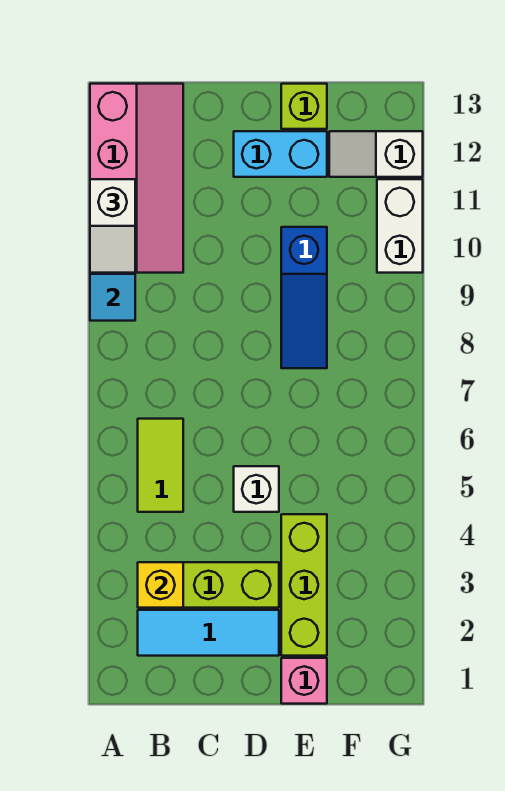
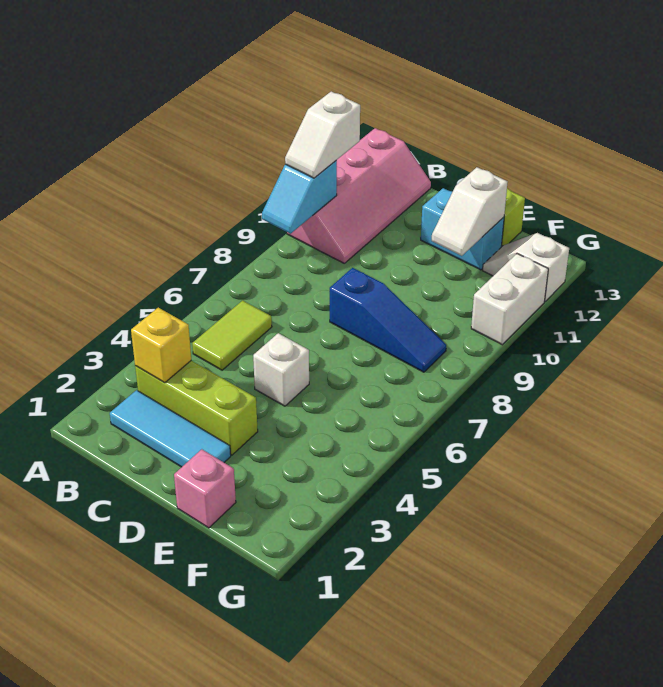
lime 1x3 brick [281,514,327,656] -> none
blue 1x3 slope [281,227,327,368] -> blue 1x3 slope turned to [330,268,446,372]
none -> white 1x2 slope [432,167,508,256]

